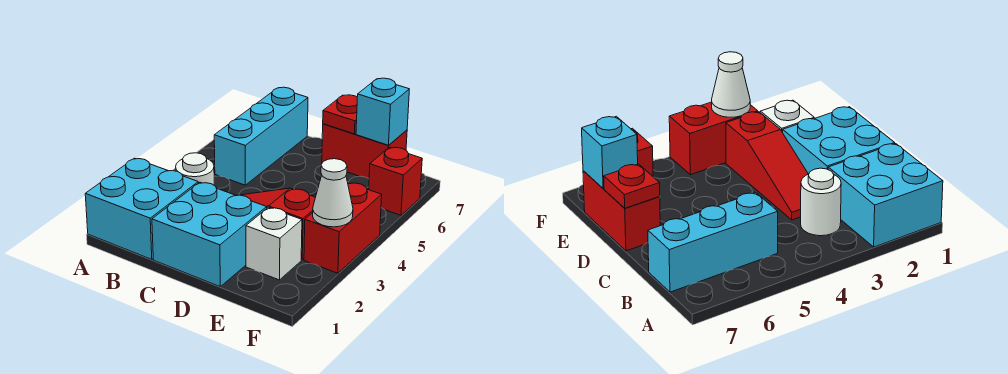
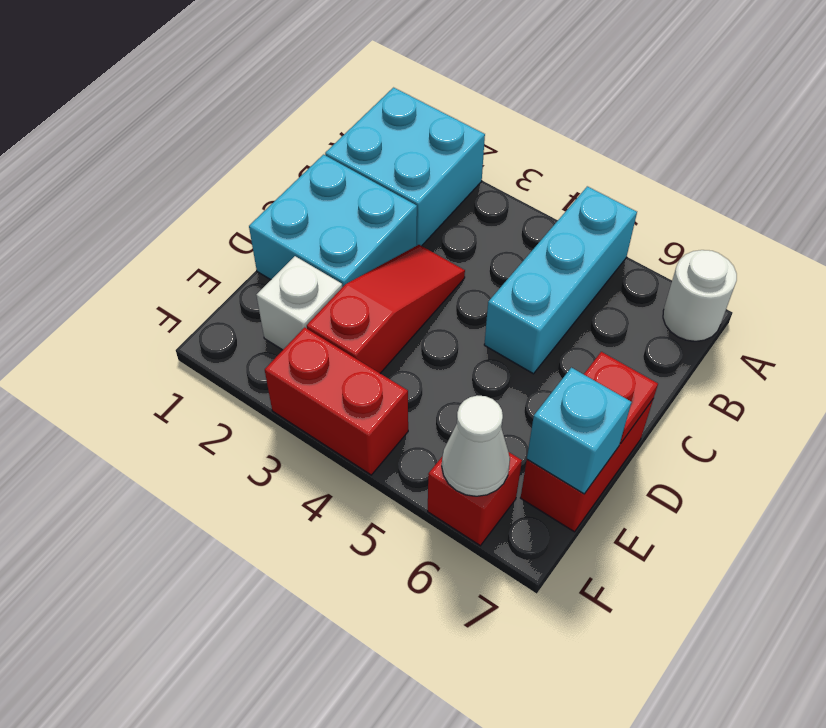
white 1x1 round brick [176,153,214,185] -> white 1x1 round brick moved to [663,250,737,341]
cyan 1x3 brick [214,87,308,185] -> cyan 1x3 brick turned to [484,186,637,374]
white 1x1 cone [313,159,353,227] -> white 1x1 cone moved to [442,396,510,496]

